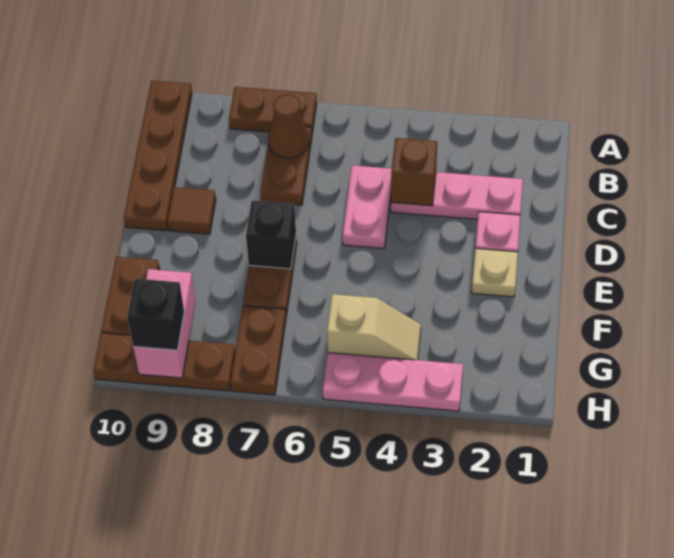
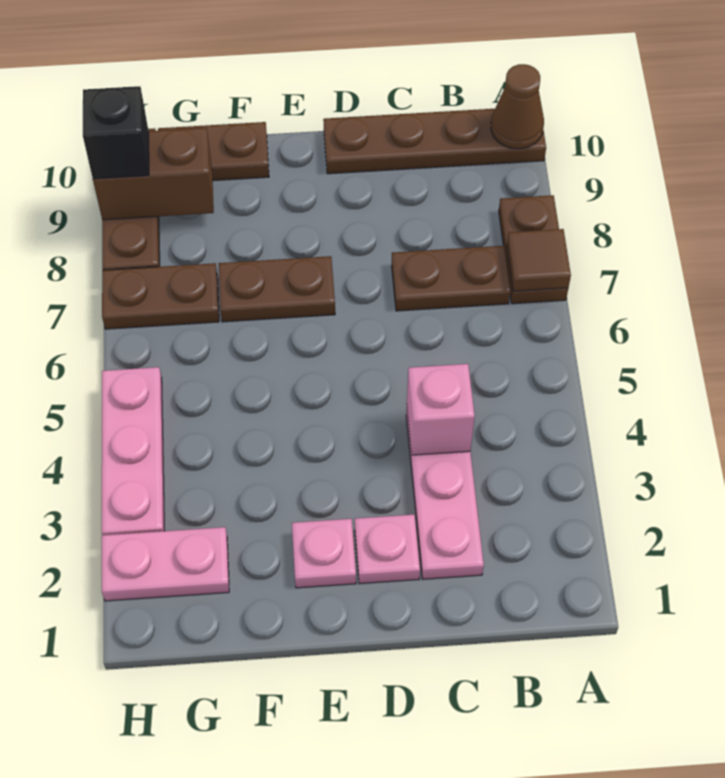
brown 1x1 cone [268,95,309,158] -> brown 1x1 cone moved to [491,64,544,149]
brown 1x1 brick [391,138,437,206] -> pink 1x1 brick [407,364,475,455]
pink 1x2 plate [343,165,392,248] -> pink 1x2 plate moved to [102,527,229,601]
brown 1x1 tile [167,187,216,234] -> brown 1x1 tile moved to [507,229,571,291]
tan 1x1 plate [472,248,518,297] -> pink 1x1 plate [292,519,356,588]
black 1x1 brick [246,200,296,269] -> none
tan 1x2 slope [327,294,421,360] -> none
pink 1x2 brick [133,269,196,378] -> brown 1x2 brick [93,128,214,220]

